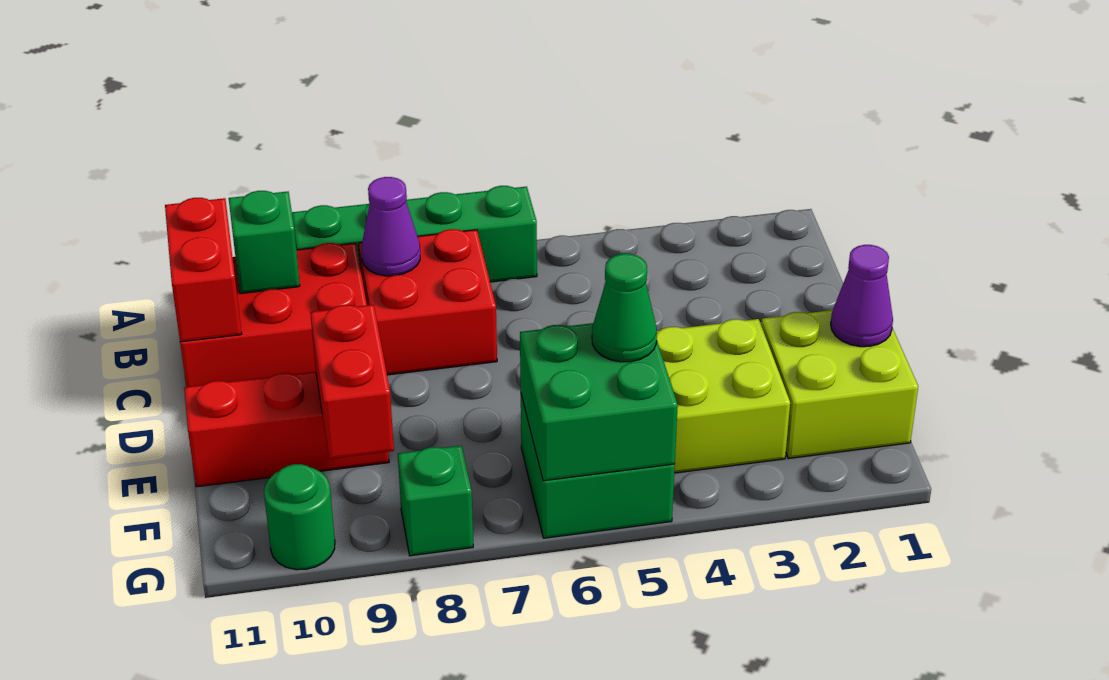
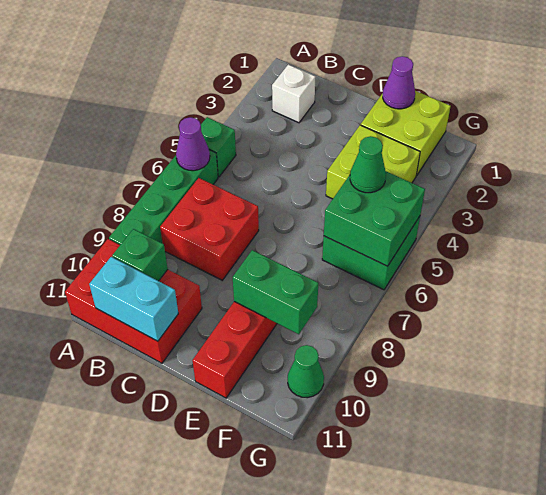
none -> white 1x1 brick [272,65,316,123]
purple 1x1 cone [361,177,420,276] -> purple 1x1 cone moved to [176,117,210,171]
red 2x3 brick [180,243,367,387] -> red 2x3 brick turned to [65,239,202,363]
red 1x2 brick [165,198,242,342] -> cyan 1x2 brick [89,257,178,341]
red 1x2 brick [310,305,394,459] -> green 1x2 brick [233,250,318,334]
green 1x1 brick [398,446,473,556] -> green 1x1 brick moved to [201,117,236,177]
green 1x1 round brick [264,464,335,570] -> green 1x1 cone [288,345,324,398]

